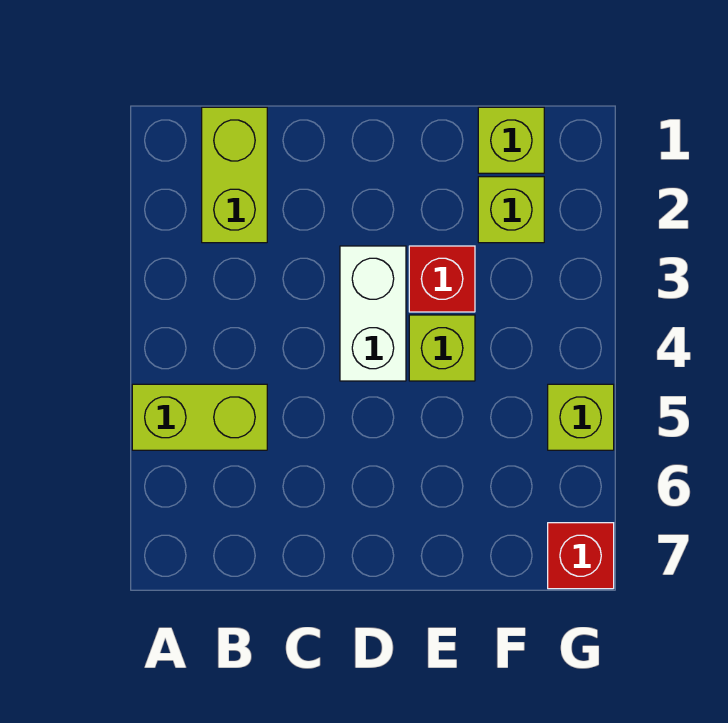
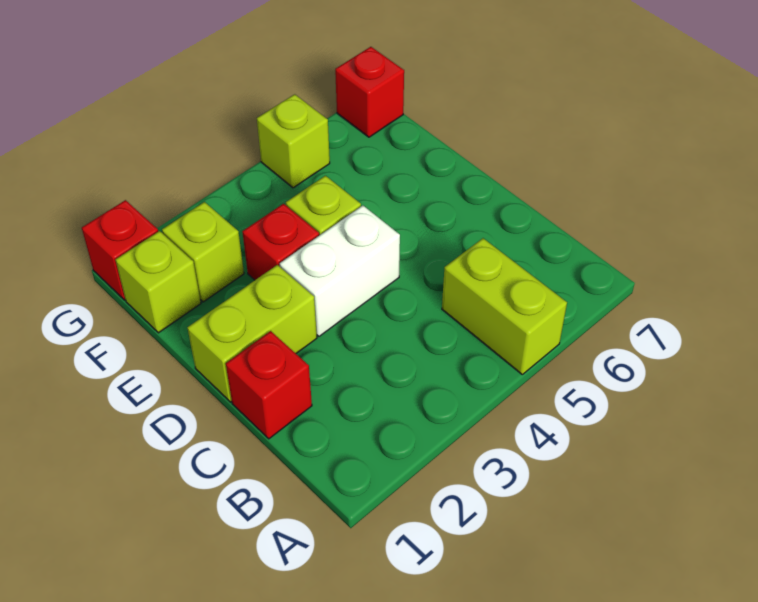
lime 1x2 brick [202,107,267,243] -> lime 1x2 brick moved to [187,265,317,402]
none -> red 1x1 brick [226,331,312,439]
none -> red 1x1 brick [82,200,158,300]

